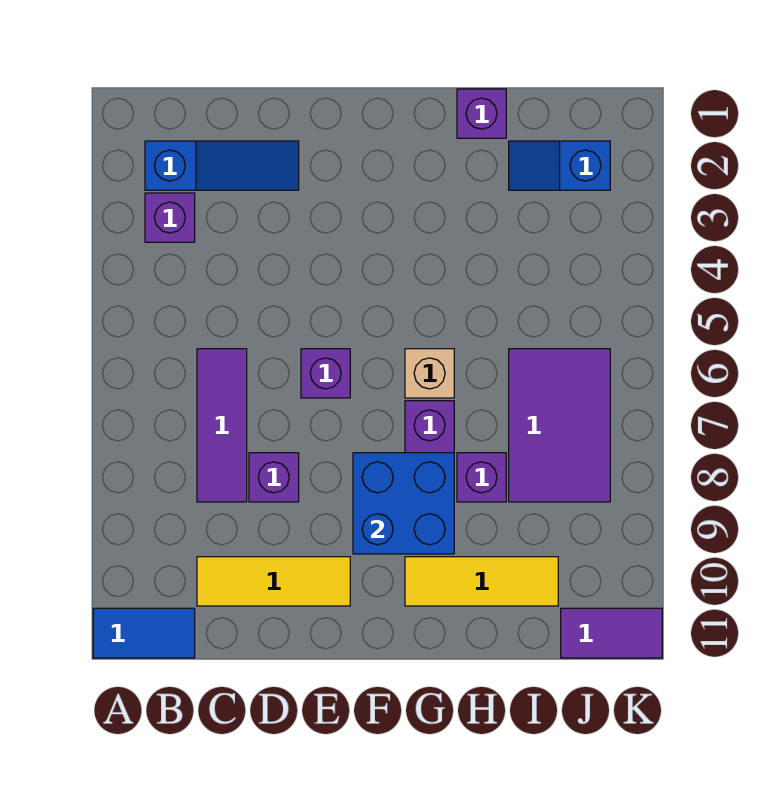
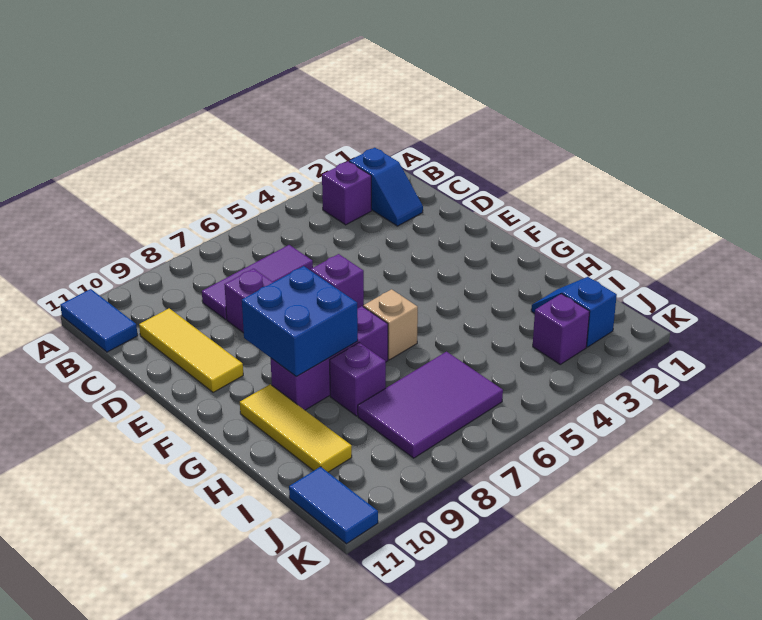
blue 1x3 slope [145,141,299,190] -> blue 1x2 slope [349,148,423,226]
purple 1x1 brick [457,89,506,138] -> purple 1x1 brick moved to [533,294,590,364]
purple 1x2 tile [561,608,662,658] -> blue 1x2 tile [289,467,378,544]

